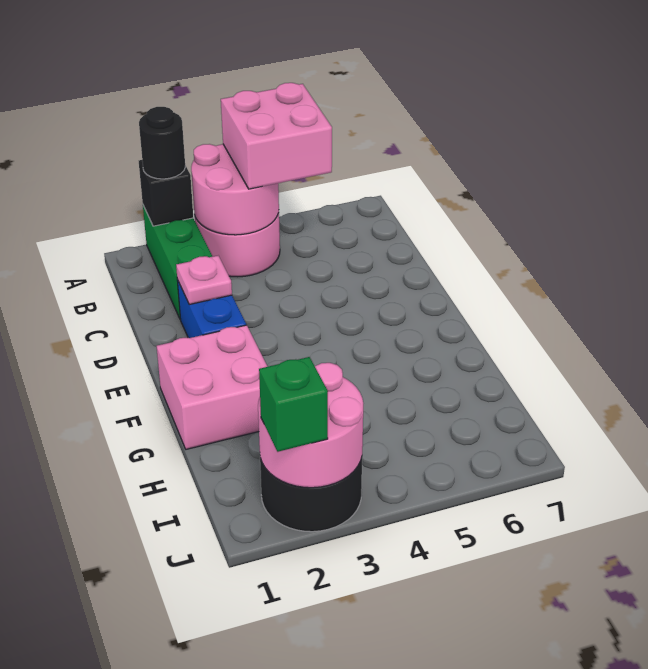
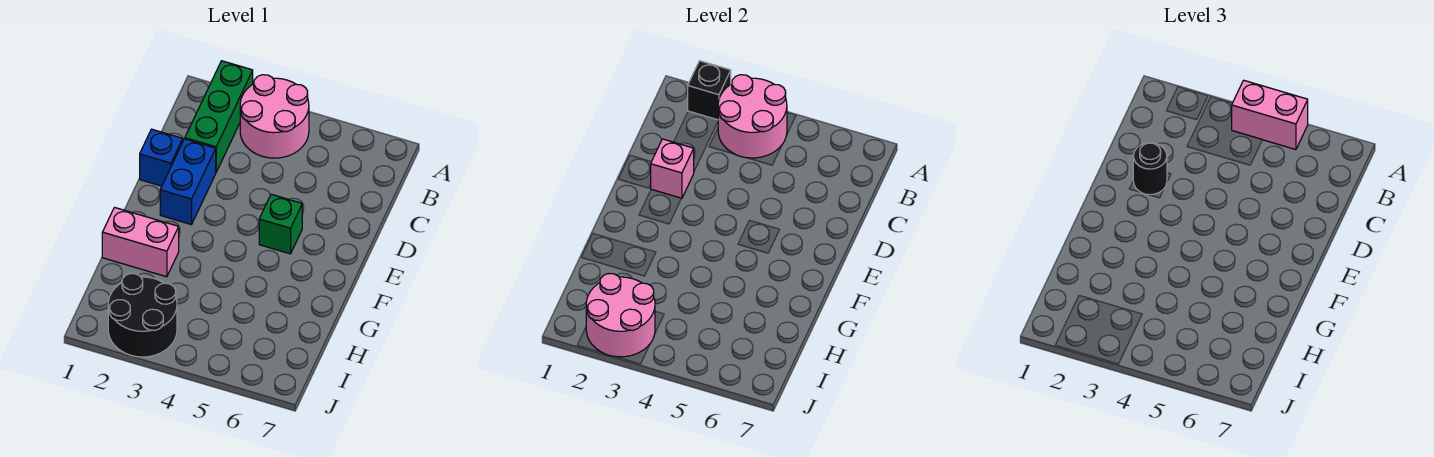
black 1x1 round brick [139,107,185,179] -> black 1x1 round brick moved to [1133,143,1167,195]
pink 2x2 brick [221,83,332,189] -> pink 1x2 brick [1232,80,1308,150]
none -> blue 1x1 brick [140,129,183,186]
pink 1x1 plate [176,256,232,304] -> pink 1x1 brick [651,139,694,199]
pink 2x2 brick [157,325,268,449] -> pink 1x2 brick [102,207,179,277]
green 1x1 brick [259,357,328,452] -> green 1x1 brick moved to [259,194,302,254]

